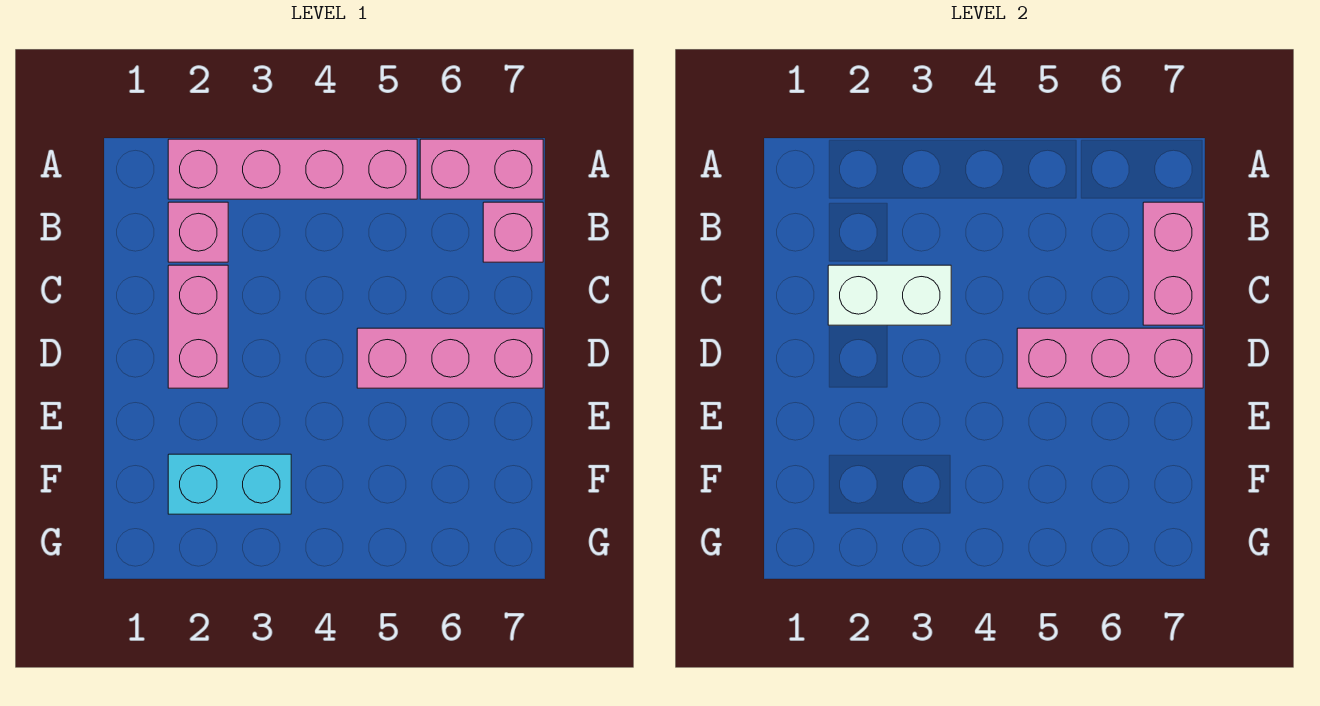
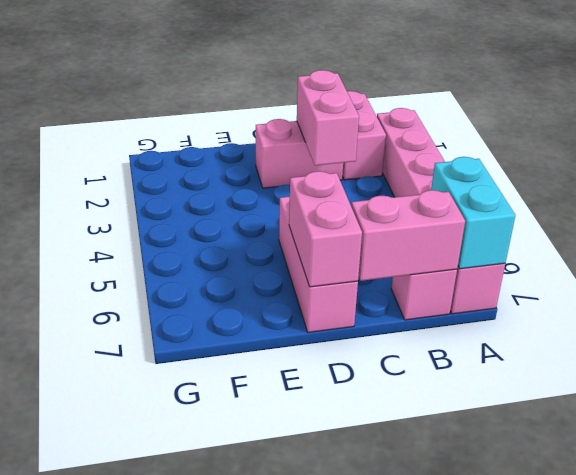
pink 1x1 brick [168,202,228,262] -> pink 1x2 brick [342,91,386,180]
white 1x2 brick [828,265,951,325] -> pink 1x2 brick [297,70,359,165]
pink 1x3 brick [1017,328,1203,388] -> pink 1x2 brick [289,171,362,287]
cyan 1x2 brick [168,454,291,514] -> cyan 1x2 brick moved to [431,157,515,269]

